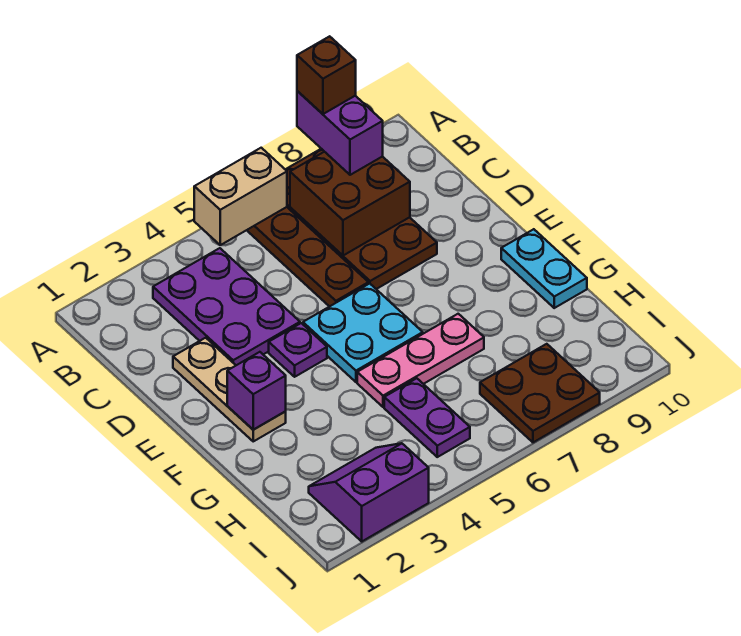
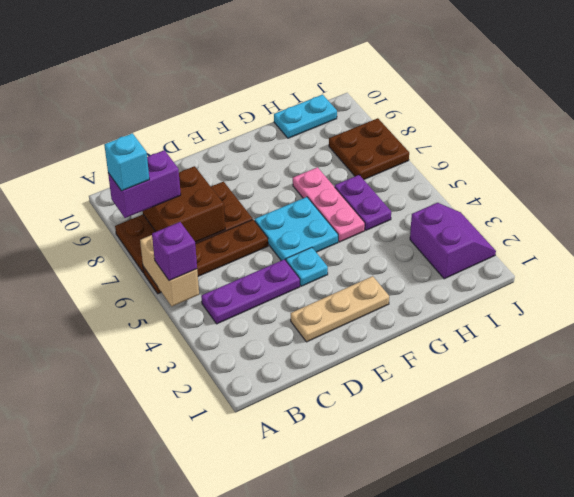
brown 1x1 brick [297,36,356,114] -> cyan 1x1 brick [104,133,149,191]
purple 2x3 plate [153,248,300,365] -> purple 1x3 plate [201,259,300,324]
purple 1x1 plate [269,323,327,377] -> cyan 1x1 plate [286,247,328,286]
purple 1x1 brick [227,352,286,429] -> purple 1x1 brick moved to [152,222,197,281]
cyan 1x2 plate [501,229,587,308] -> cyan 1x2 plate moved to [274,95,337,138]
purple 1x2 plate [384,378,470,457] -> purple 1x2 plate turned to [335,175,391,230]
purple 2x2 slope [309,443,429,541] -> purple 2x2 slope turned to [410,203,496,279]

